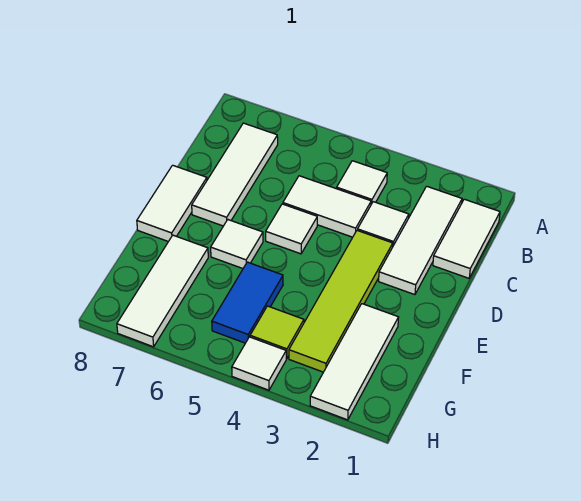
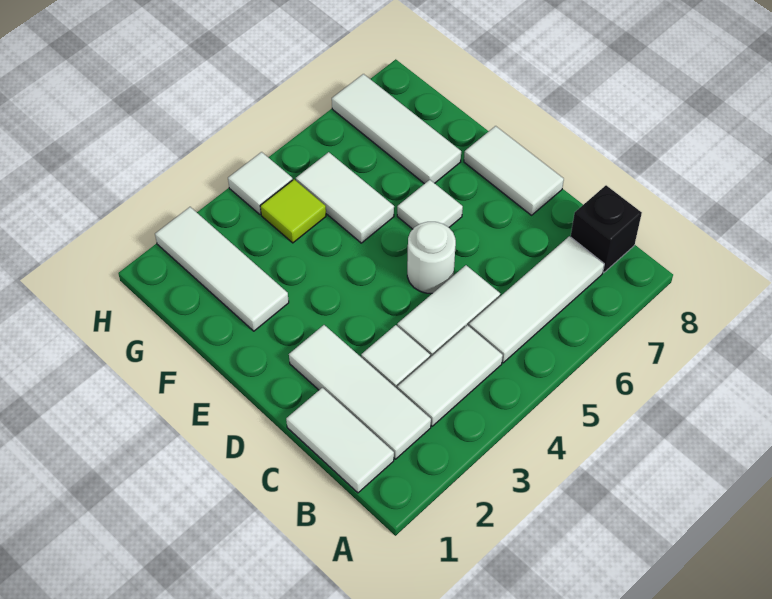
white 1x1 tile [337,161,387,204] -> white 1x2 tile [397,325,503,426]
white 1x3 tile [192,123,278,226] -> white 1x3 tile turned to [469,236,604,363]
none -> black 1x1 brick [571,185,642,273]
lime 1x4 tile [289,231,393,372] -> none
white 1x1 tile [266,204,317,254] -> white 1x1 round brick [407,222,456,293]
blue 1x2 tile [212,262,283,343] -> white 1x2 tile [296,152,394,243]

